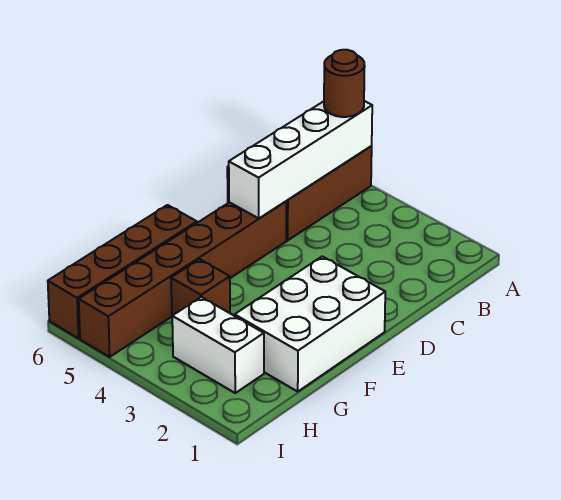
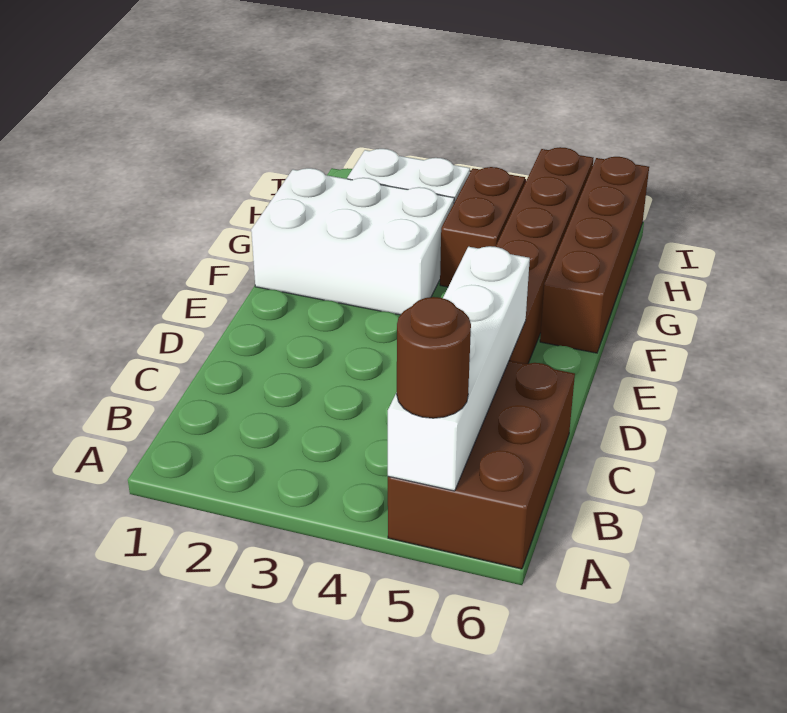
white 2x3 brick [235,256,385,391] -> white 2x3 brick turned to [251,168,454,315]
brown 1x1 brick [171,259,230,316] -> brown 1x2 brick [440,167,525,287]

